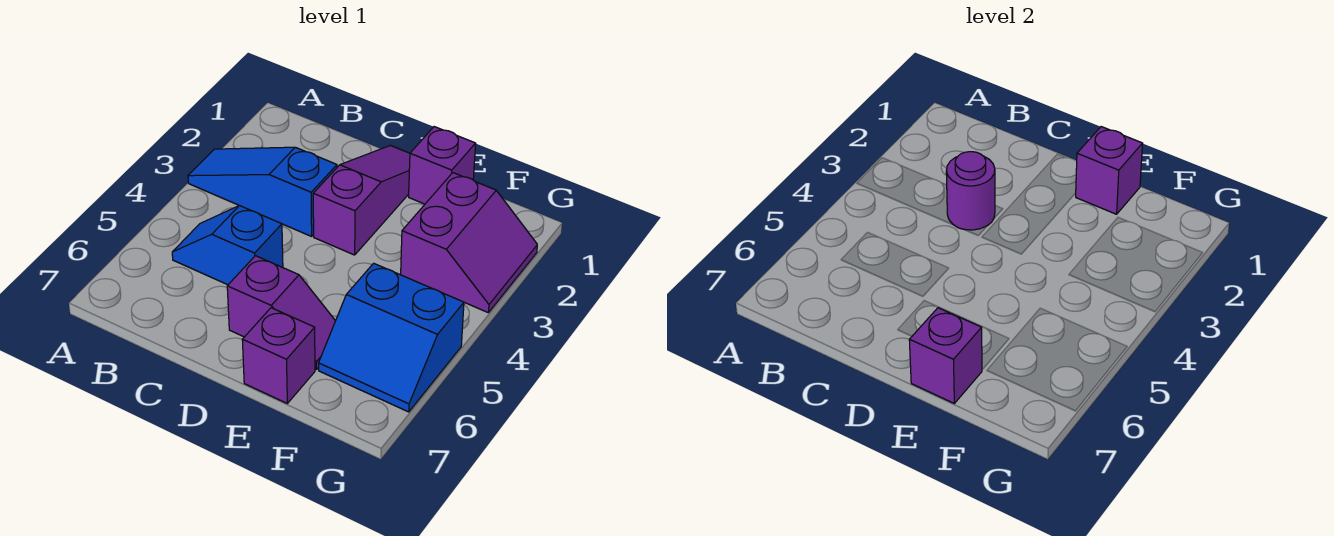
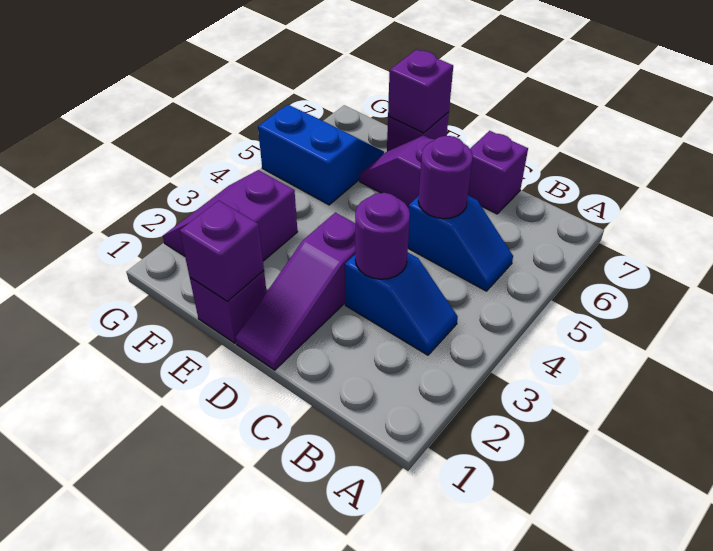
blue 1x3 slope [188,147,337,236] -> blue 1x2 slope [345,253,458,355]
none -> purple 1x1 round brick [418,136,473,219]
none -> purple 1x1 brick [468,131,528,214]

